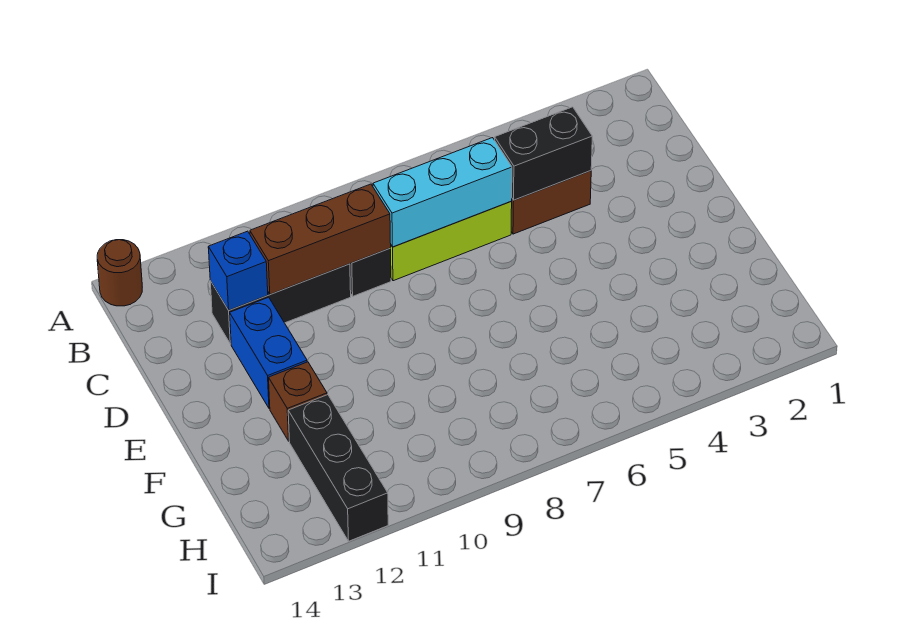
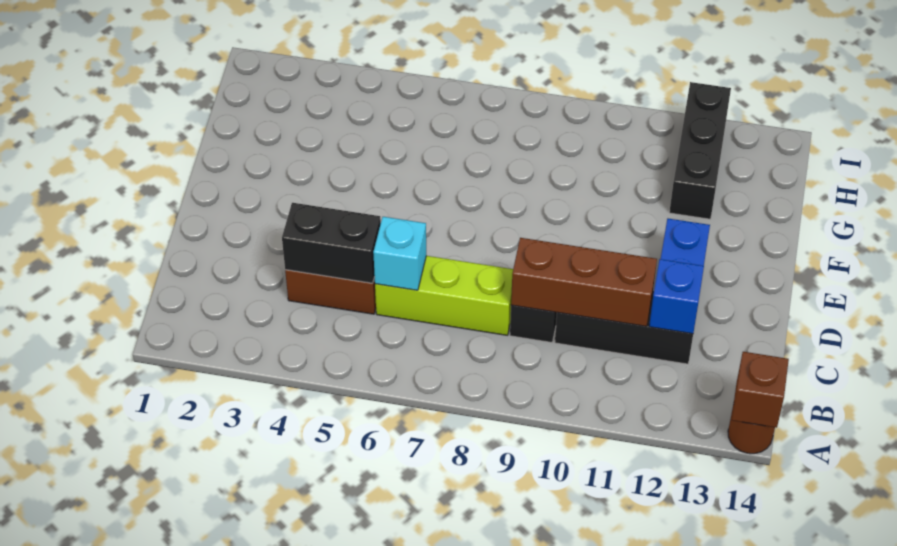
cyan 1x3 brick [373,138,512,247] -> cyan 1x1 brick [373,217,426,290]
brown 1x1 brick [269,362,327,441] -> brown 1x1 brick moved to [731,352,789,428]

